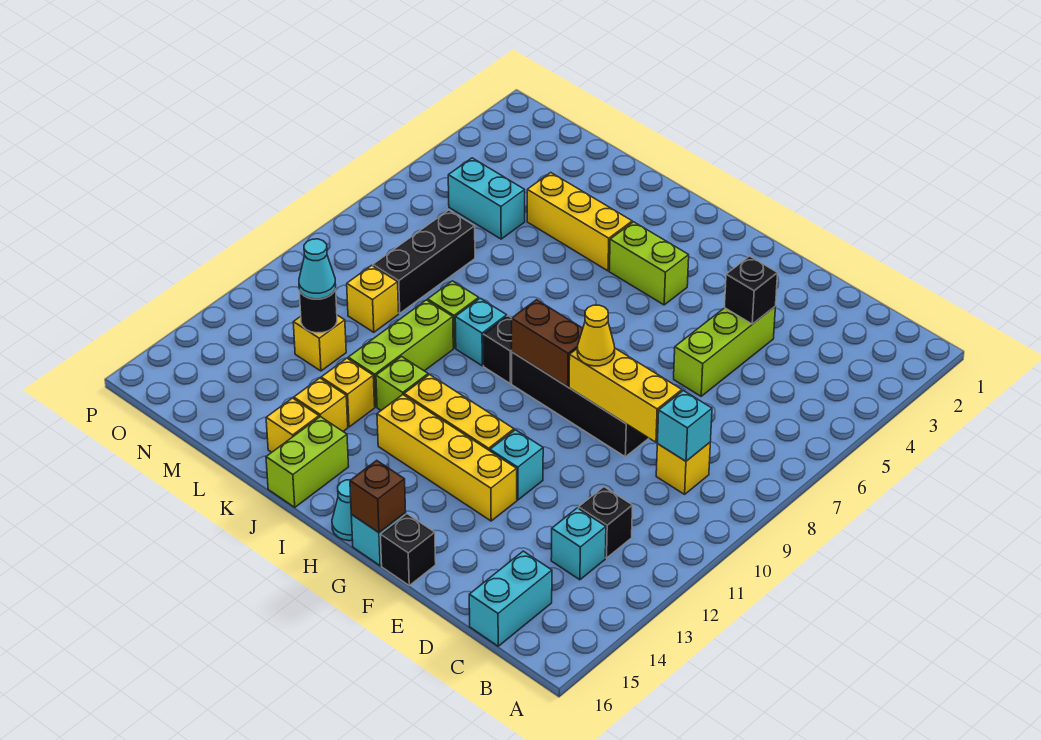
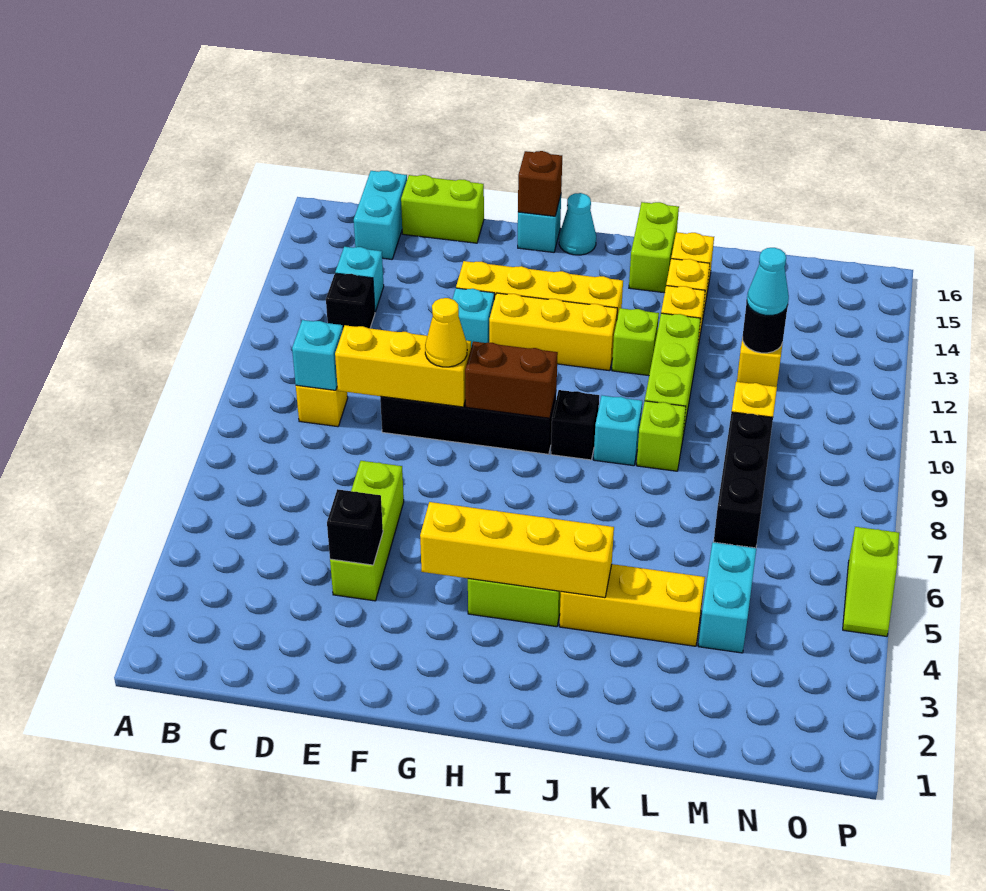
none -> lime 1x2 brick [401,175,484,243]
black 1x1 brick [380,514,436,585] -> none
none -> yellow 1x4 brick [420,502,614,598]
cyan 1x2 brick [448,158,525,239] -> cyan 1x2 brick turned to [698,542,756,653]
none -> lime 1x2 slope [843,527,899,636]

